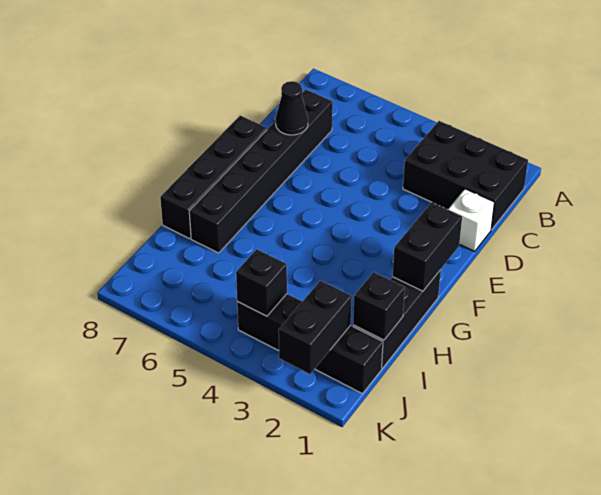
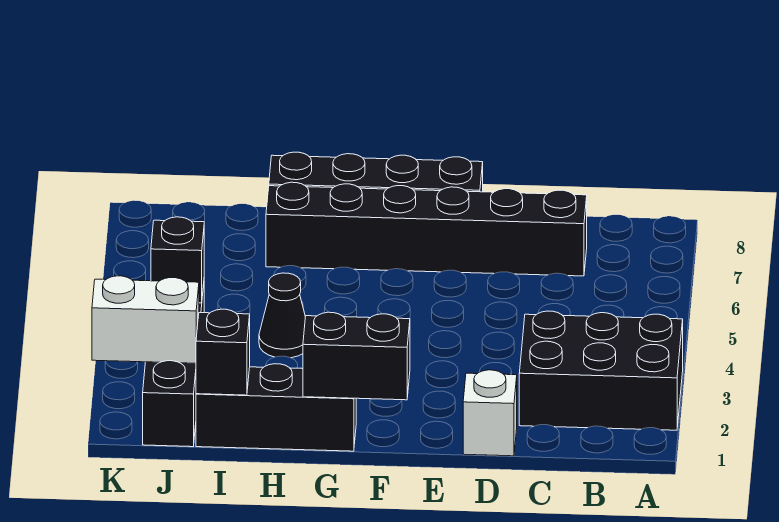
black 2x3 brick [403,121,528,229] -> black 2x3 brick turned to [519,311,683,430]
black 1x1 cone [276,81,308,135] -> black 1x1 cone moved to [259,273,305,358]
black 1x2 brick [279,281,352,374] -> white 1x2 brick [92,276,199,363]

